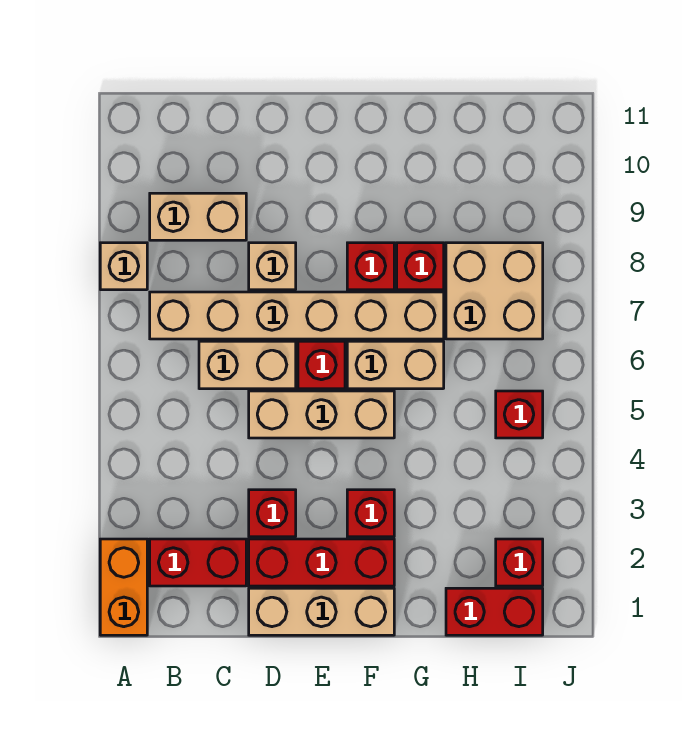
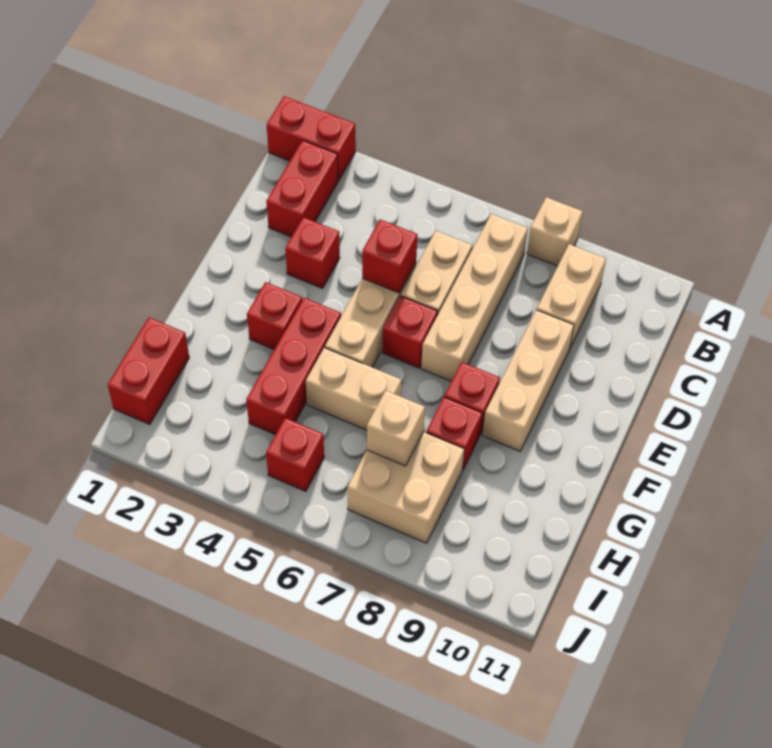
orange 1x2 brick [100,539,147,635] -> red 1x2 brick [267,96,356,180]
tan 1x6 brick [150,292,444,339] -> tan 1x4 brick [421,214,528,381]
tan 1x3 brick [249,588,394,635] -> tan 1x3 brick moved to [482,310,574,451]
red 1x3 brick [249,539,394,586] -> red 1x3 brick moved to [246,298,341,435]
tan 1x1 brick [249,243,296,290] -> tan 1x1 brick moved to [367,390,425,466]
tan 1x2 brick [347,341,444,389] -> tan 1x2 brick turned to [306,348,402,430]
red 1x1 brick [496,539,543,586] -> red 1x1 brick moved to [362,219,417,293]

